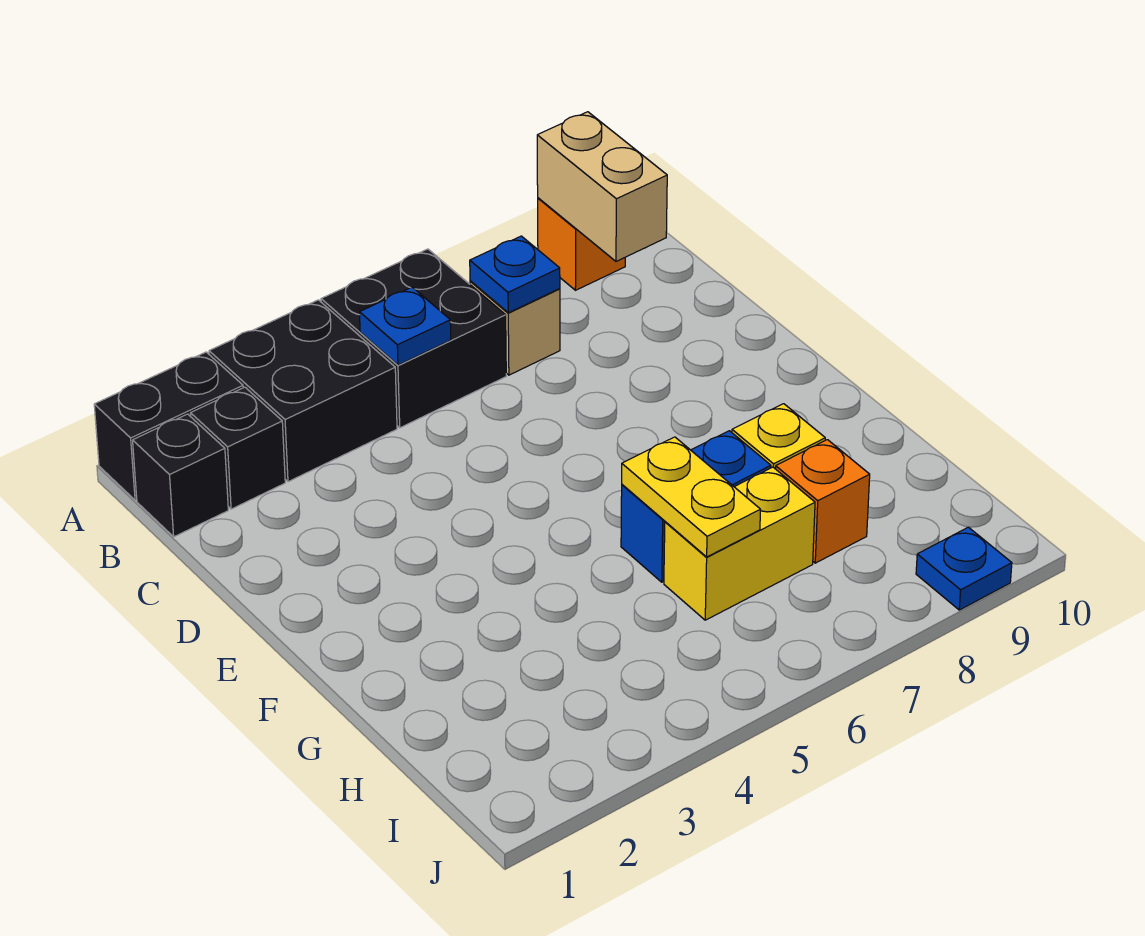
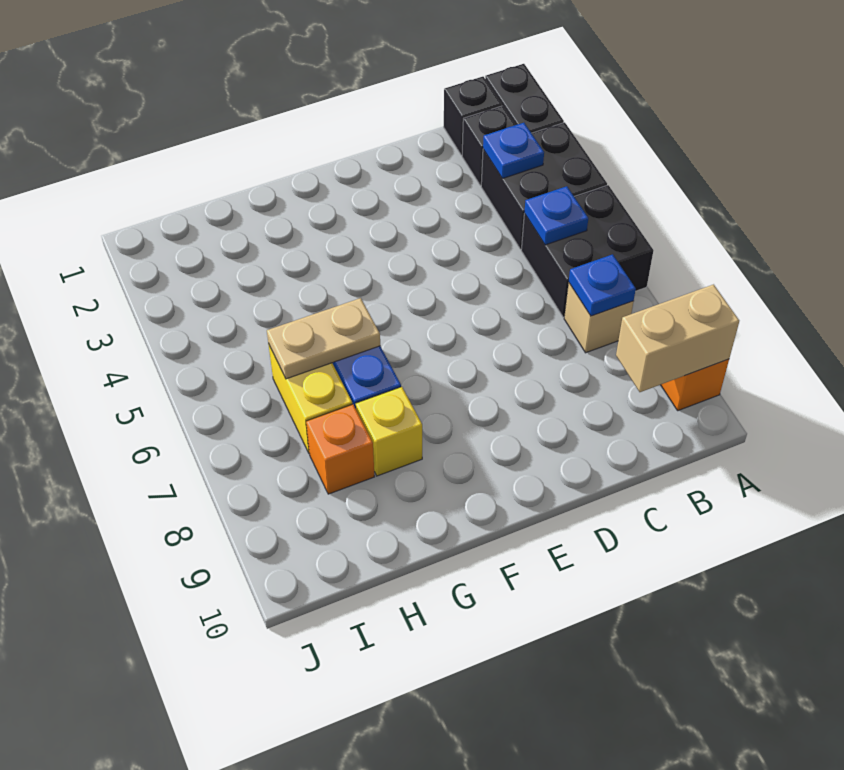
yellow 1x2 plate [622,437,761,557] -> tan 1x2 plate [267,298,380,379]
blue 1x1 plate [916,527,1012,610] -> blue 1x1 plate moved to [483,123,544,178]

